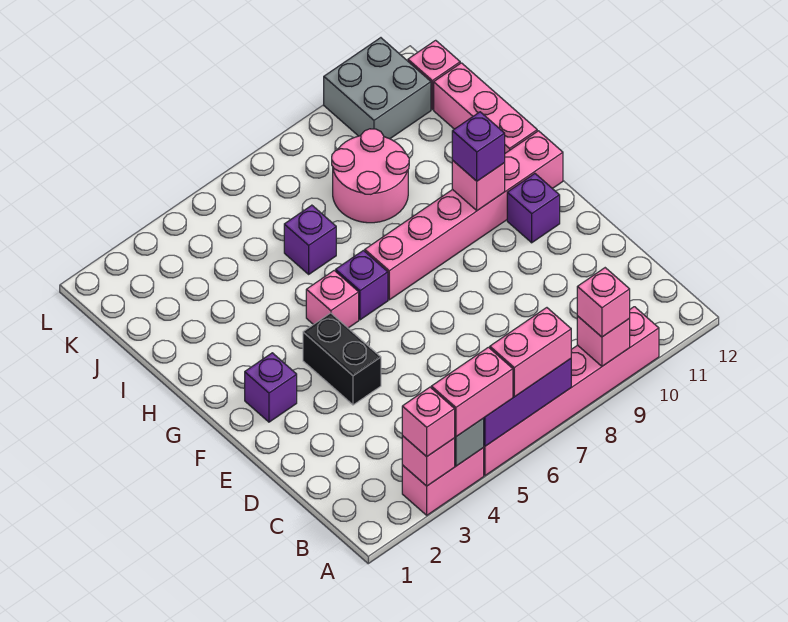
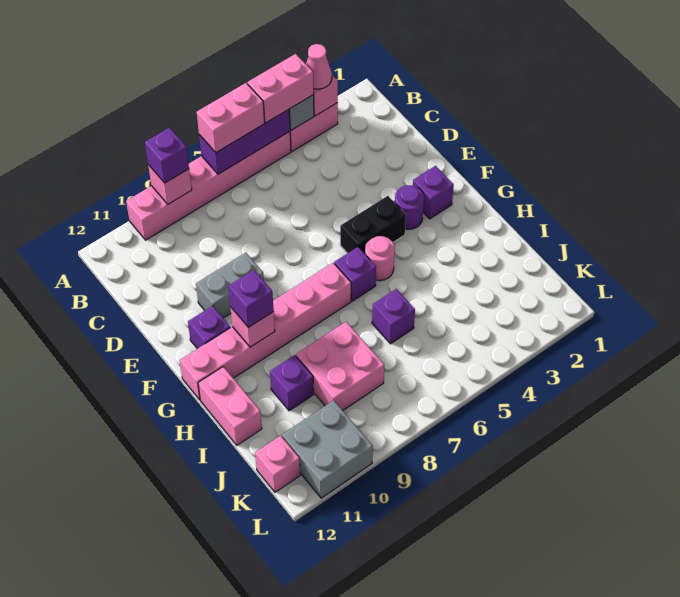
pink 1x1 brick [402,387,455,457] -> pink 1x1 cone [306,44,332,89]
pink 1x1 brick [577,268,630,337] -> purple 1x1 brick [145,128,189,183]
black 1x2 brick [303,313,381,405] -> black 1x2 brick turned to [340,196,406,254]
none -> grey 1x2 brick [196,253,264,318]
none -> purple 1x1 round brick [395,185,424,229]
pink 1x1 brick [306,271,359,328] -> pink 1x1 round brick [365,236,395,281]
pink 1x3 brick [434,63,537,153] -> pink 1x2 brick [198,367,262,445]
pink 2x2 round brick [332,129,409,223] -> pink 2x2 brick [296,322,384,410]
none -> purple 1x1 brick [270,355,314,411]

